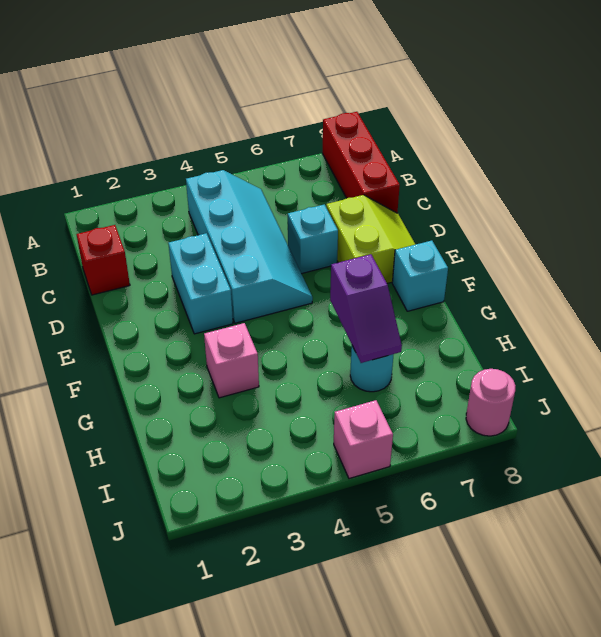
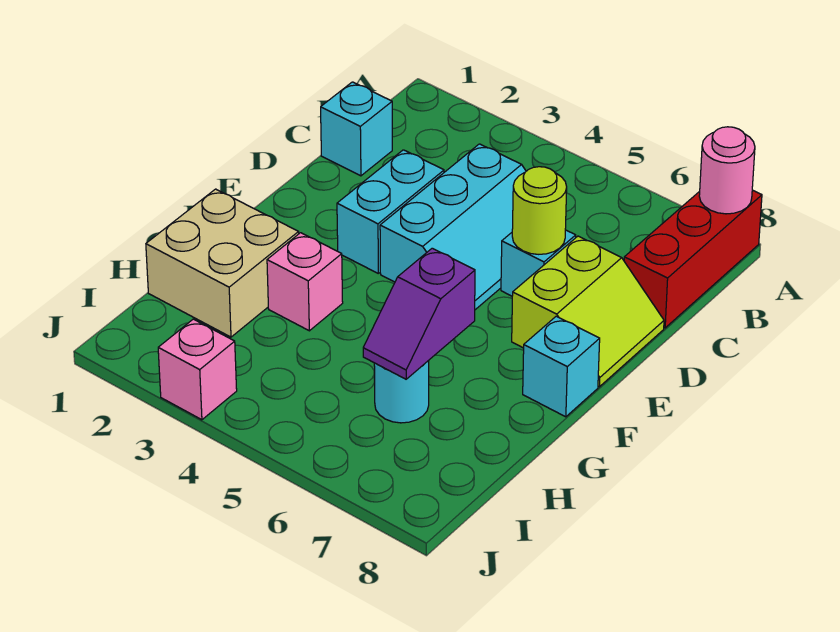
cyan 2x4 slope [186,170,313,323] -> cyan 2x3 slope [380,144,526,310]
red 1x1 brick [76,225,130,295] -> cyan 1x1 brick [321,82,392,176]
none -> lime 1x1 round brick [512,167,567,254]
none -> tan 2x2 brick [146,189,299,337]
pink 1x1 brick [334,400,393,479] -> pink 1x1 brick moved to [158,319,237,420]
pink 1x1 round brick [466,369,516,436] -> pink 1x1 round brick moved to [699,127,755,214]

